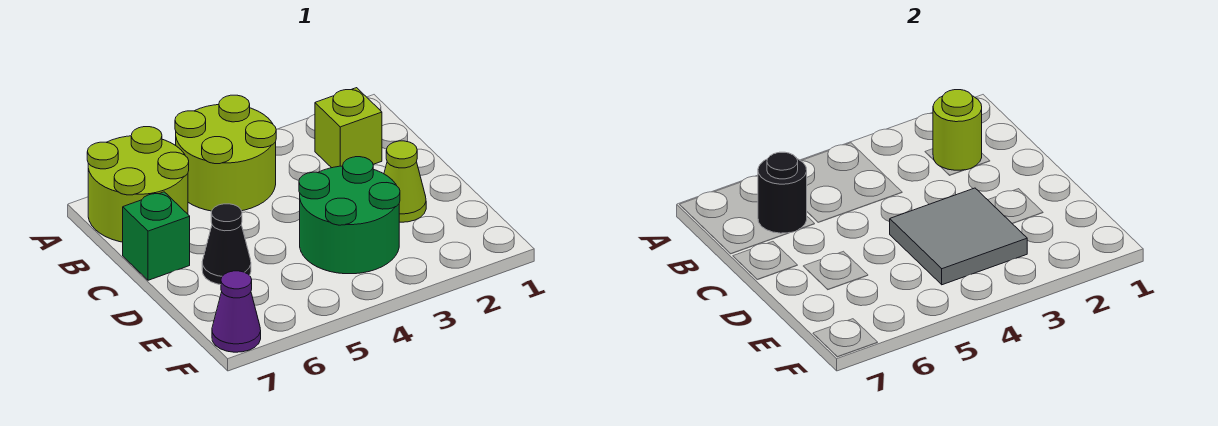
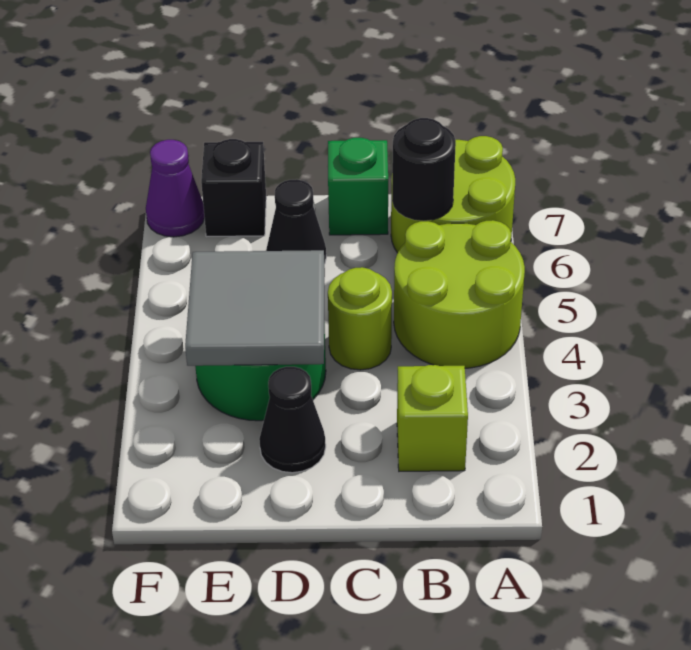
lime 1x1 round brick [933,90,982,170] -> lime 1x1 round brick moved to [328,267,392,370]
lime 1x1 cone [384,141,426,222] -> black 1x1 cone [259,367,326,473]
none -> black 1x1 brick [201,139,266,237]

